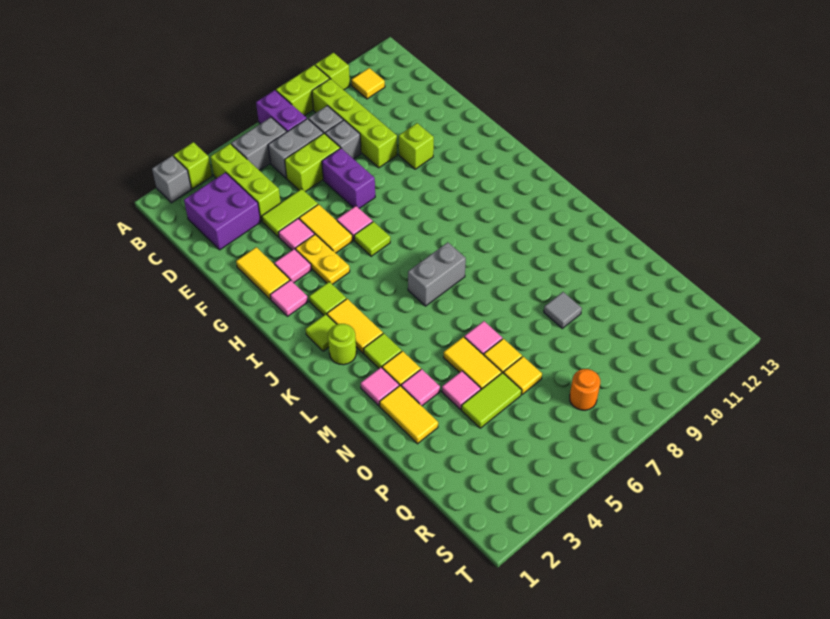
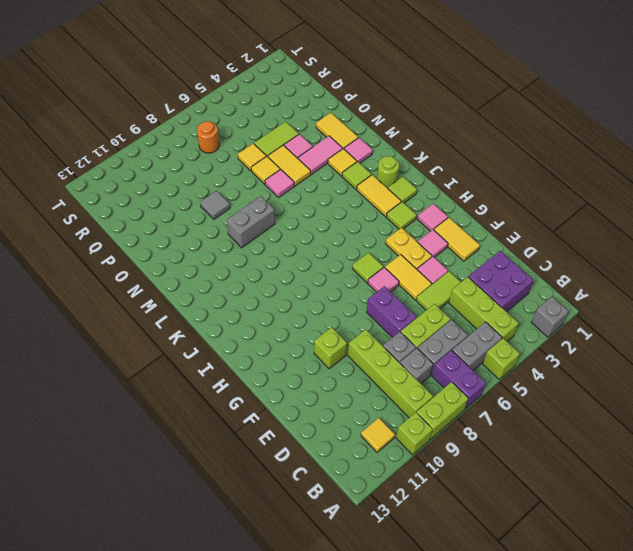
lime 1x1 brick [173,142,212,189] -> lime 1x1 brick moved to [483,338,520,379]
grey 1x2 brick [408,242,466,306] -> grey 1x2 brick moved to [227,196,275,248]
pink 1x1 tile [401,369,440,406] -> pink 1x2 tile [298,136,343,174]

